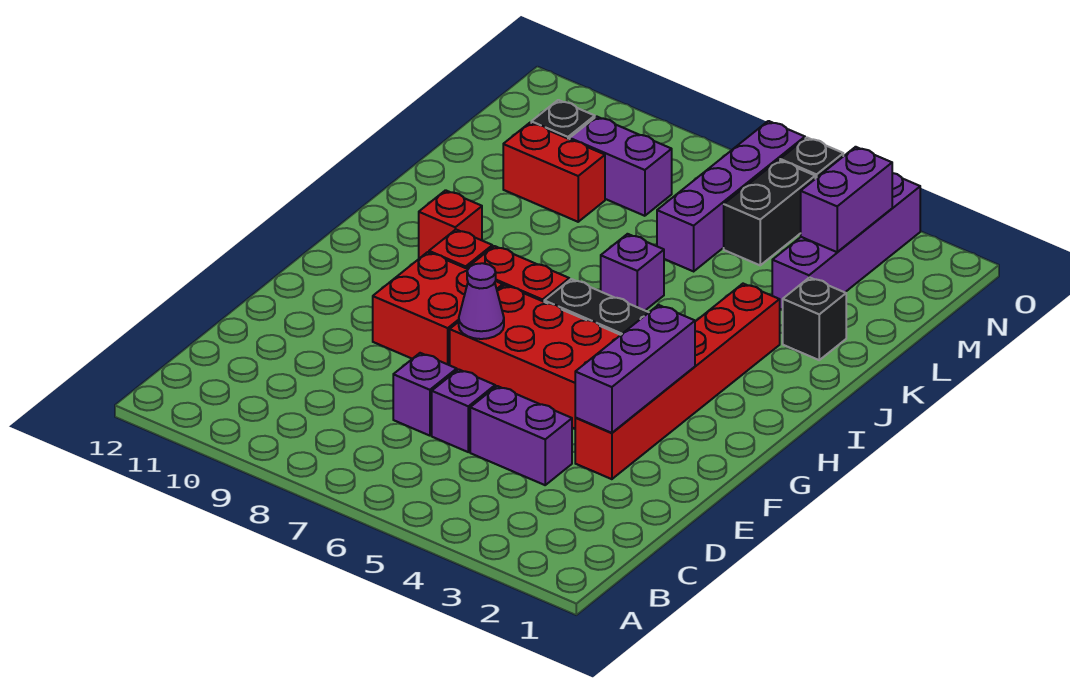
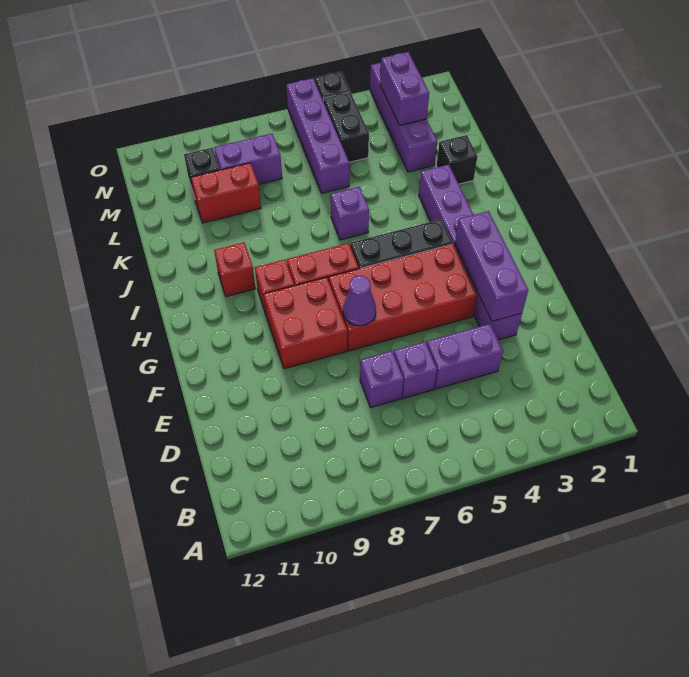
red 1x6 brick [575,284,780,479] -> purple 1x6 brick [419,165,522,340]

